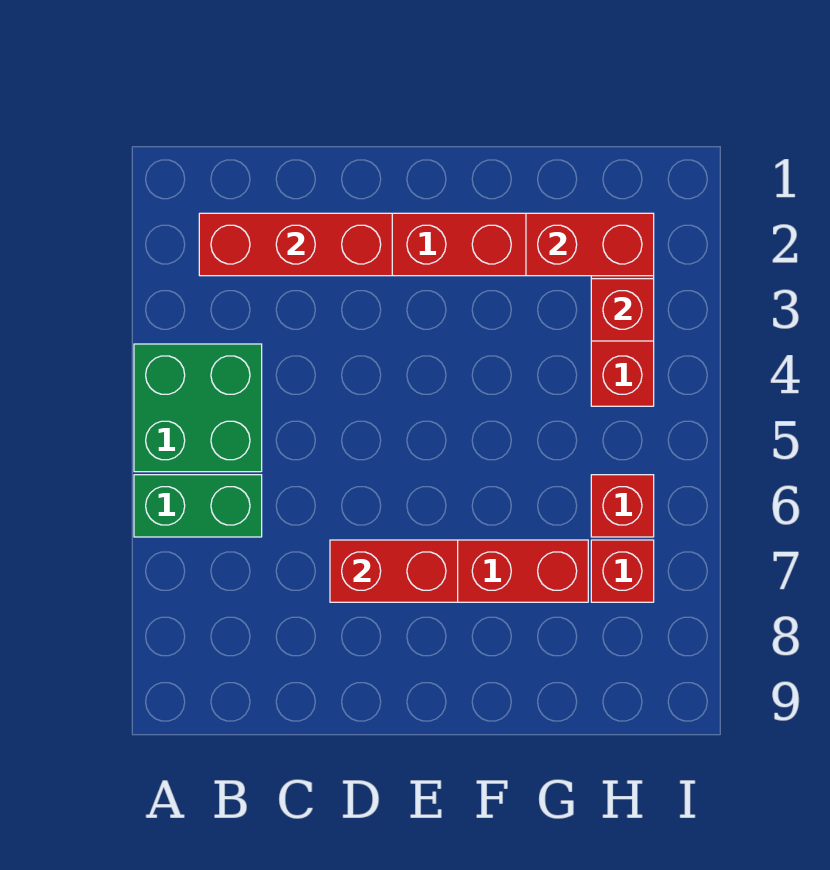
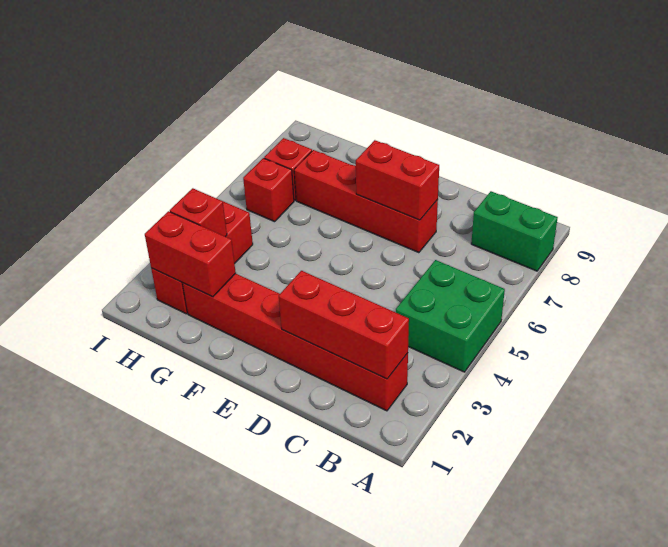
green 1x2 brick [134,475,262,537] -> green 1x2 brick moved to [471,191,558,271]

